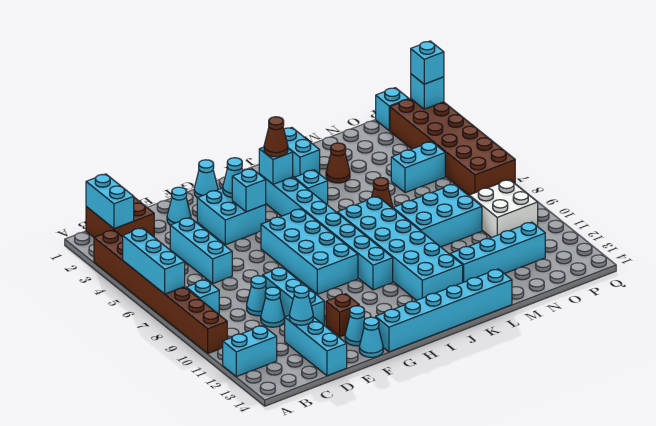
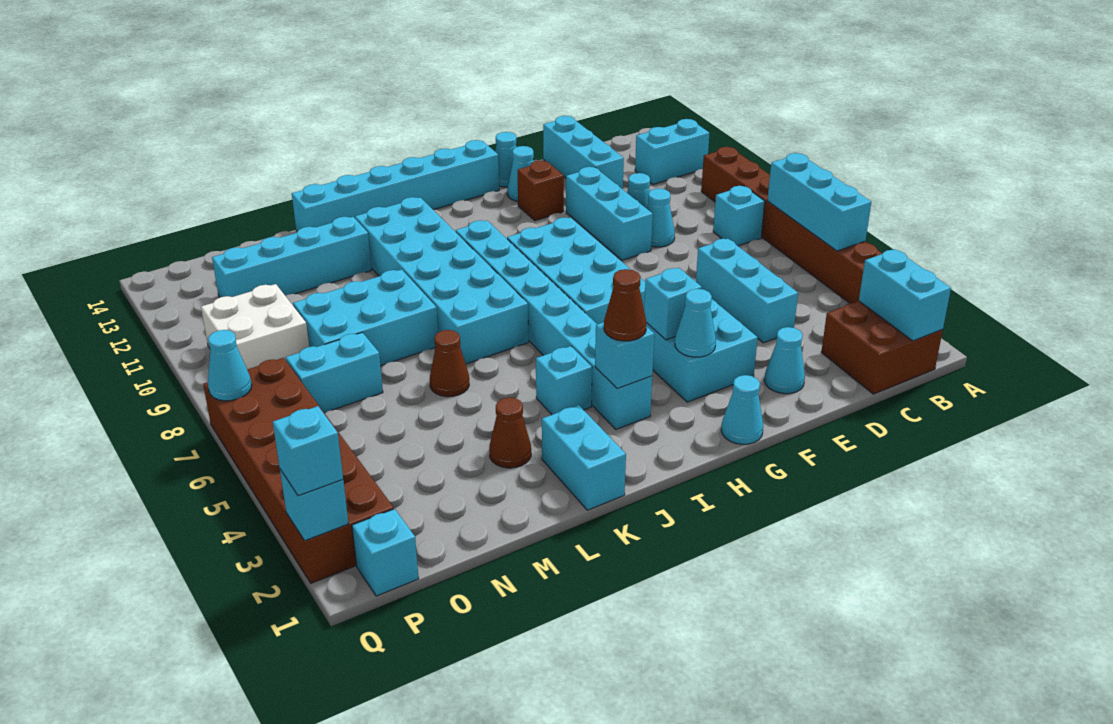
cyan 1x1 cone [289,285,313,325] -> cyan 1x1 cone moved to [208,330,252,401]
cyan 1x2 brick [391,142,445,193] -> cyan 1x2 brick moved to [286,332,383,413]

